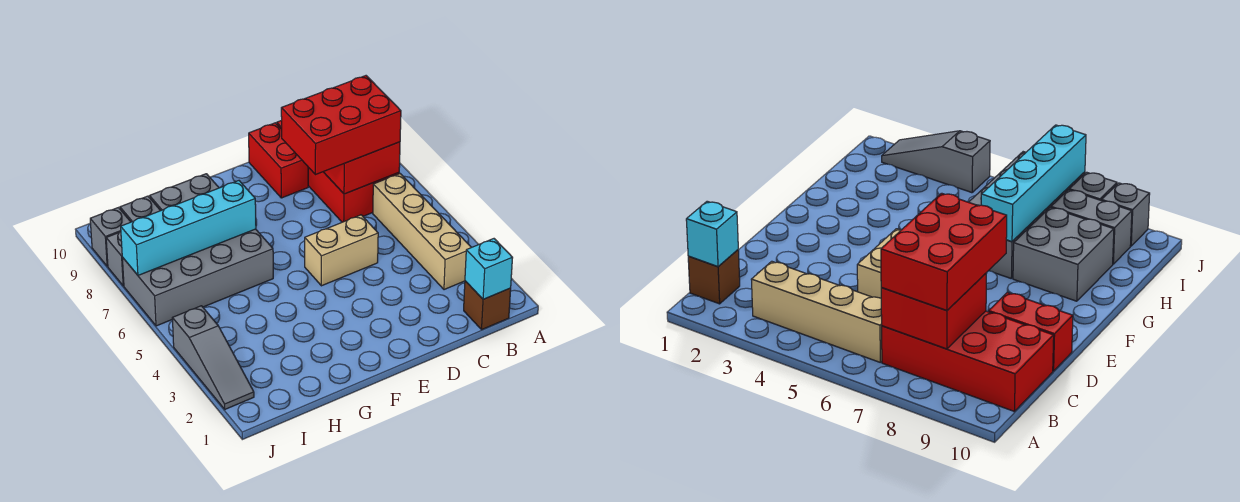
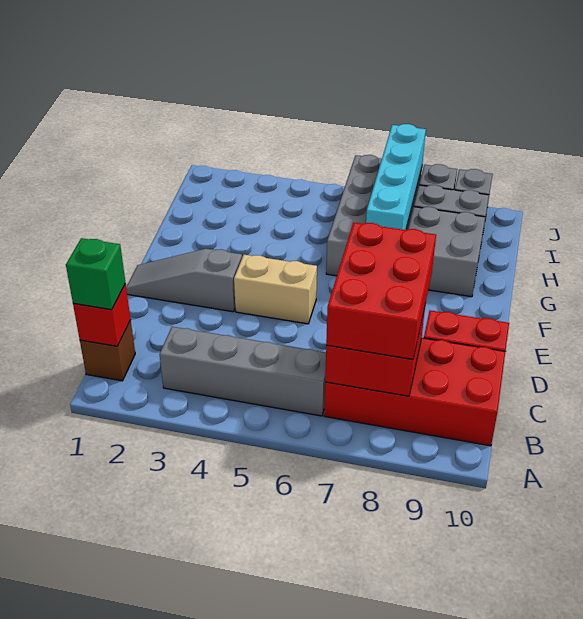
cyan 1x1 brick [465,239,513,299] -> red 1x1 brick [73,284,131,346]
none -> green 1x1 brick [66,238,126,310]
tan 1x4 brick [373,174,471,290] -> grey 1x4 brick [160,327,326,416]
tan 1x2 brick [305,215,378,286] -> tan 1x2 brick turned to [234,255,317,324]
grey 1x3 slope [172,306,254,409] -> grey 1x3 slope moved to [126,249,242,312]

